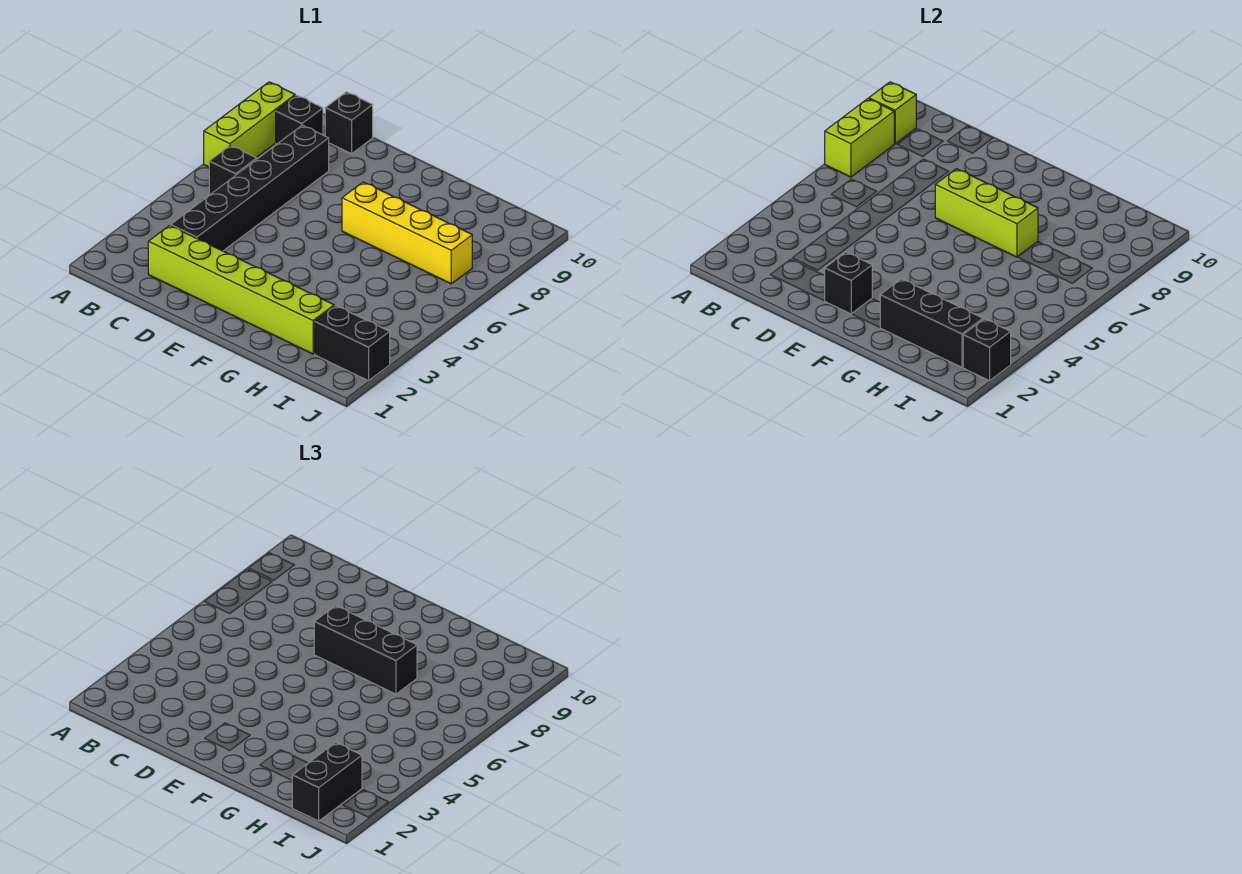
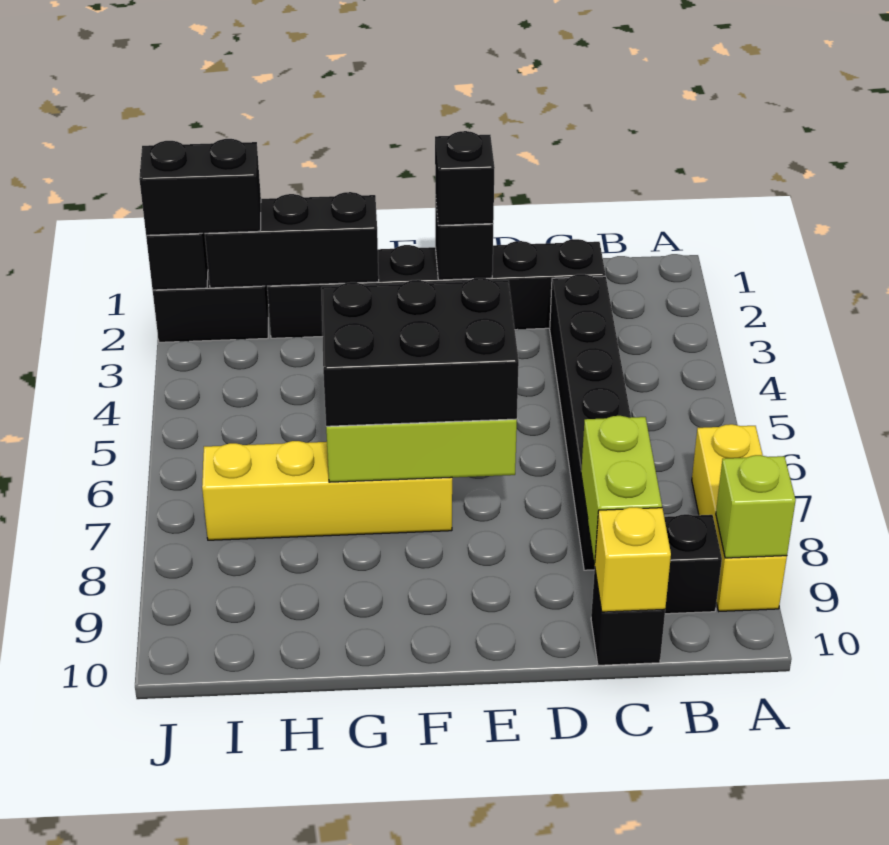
lime 1x3 brick [204,82,295,167] -> yellow 1x3 brick [692,424,787,611]
lime 1x2 brick [825,99,894,177] -> lime 1x2 brick moved to [581,416,662,563]
black 1x1 brick [209,145,257,195] -> black 1x1 brick moved to [435,131,495,225]
lime 1x6 brick [148,225,334,354] -> black 1x6 brick [267,239,606,338]
none -> yellow 1x1 brick [595,507,671,612]
black 1x3 brick [314,606,417,694] -> black 2x3 brick [321,278,519,426]
black 1x2 brick [292,743,362,821] -> black 1x2 brick turned to [139,139,261,235]

